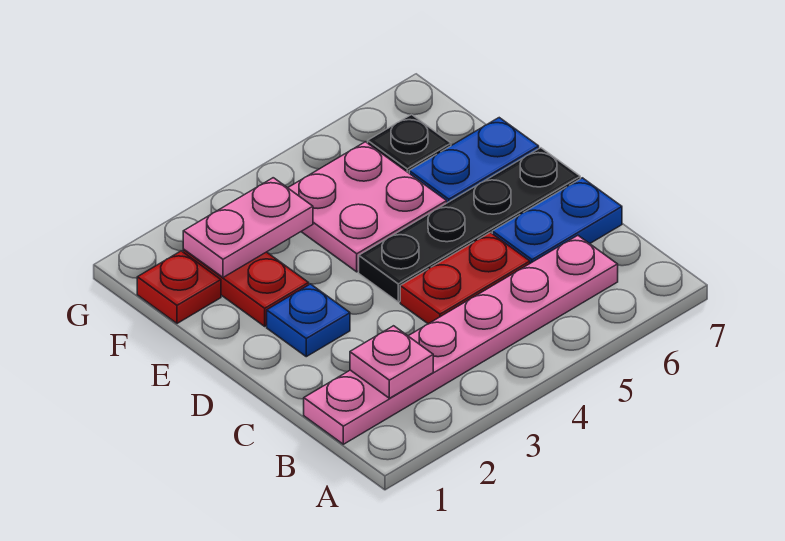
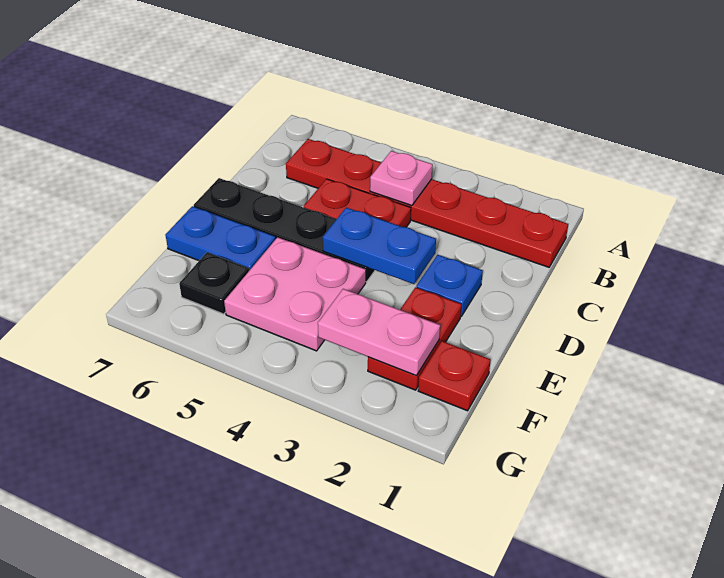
pink 1x6 plate [304,235,618,444] -> red 1x6 plate [286,139,568,267]
pink 1x1 plate [350,326,433,398] -> pink 1x1 plate moved to [370,151,433,206]
blue 1x2 plate [492,178,622,263] -> blue 1x2 plate moved to [323,208,436,284]

